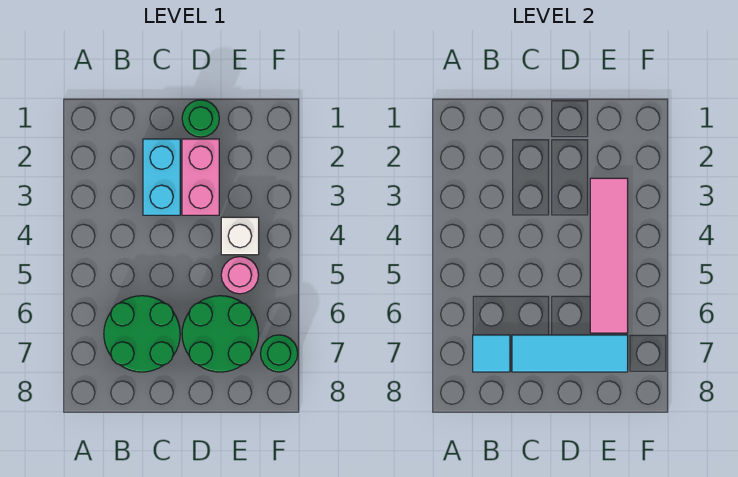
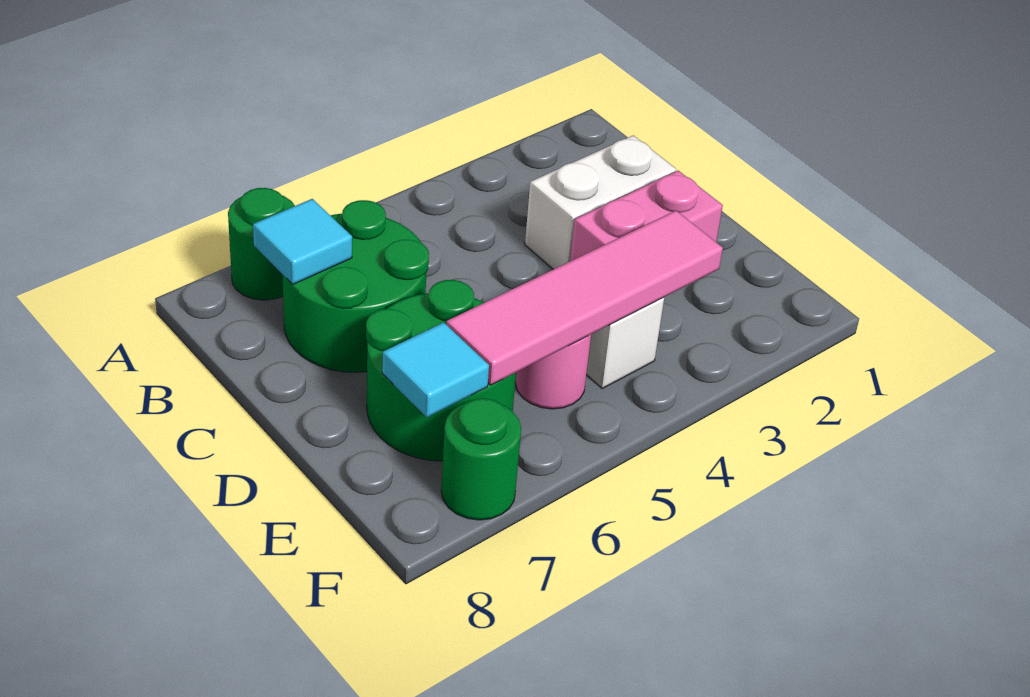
cyan 1x2 brick [143,139,180,215] -> white 1x2 brick [525,135,676,269]
cyan 1x3 tile [512,335,628,372] -> cyan 1x1 tile [382,322,489,418]
green 1x1 round brick [182,100,219,137] -> green 1x1 round brick moved to [228,188,295,300]

